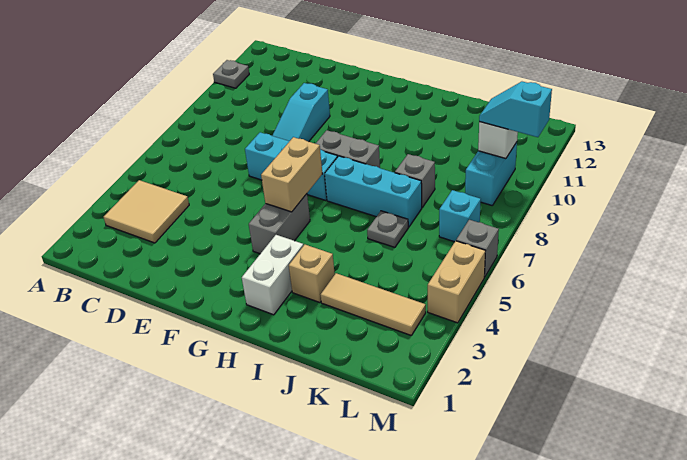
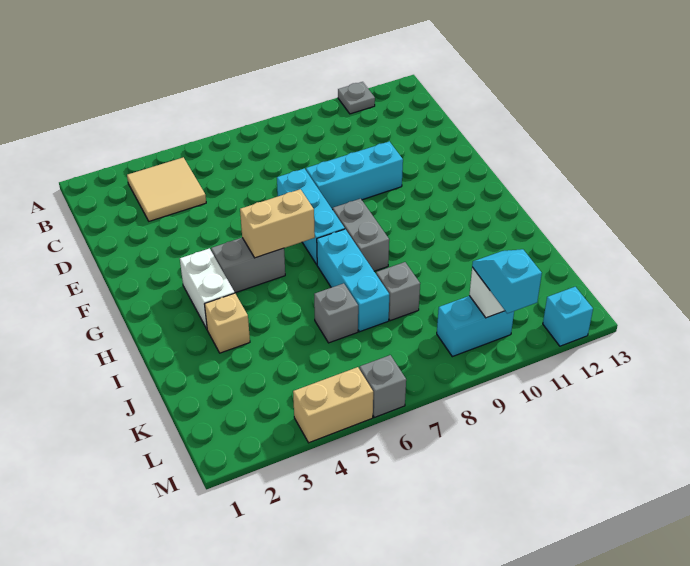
cyan 1x3 slope [272,83,330,142] -> cyan 1x3 brick [306,141,403,210]
white 1x2 brick [242,235,303,315] -> white 1x2 brick turned to [180,248,235,329]
tan 1x3 tile [321,273,426,335] -> none
grey 1x1 plate [367,211,408,247] -> grey 1x1 brick [314,283,358,343]
cyan 1x1 brick [439,190,481,242] -> cyan 1x1 brick moved to [543,287,593,346]

